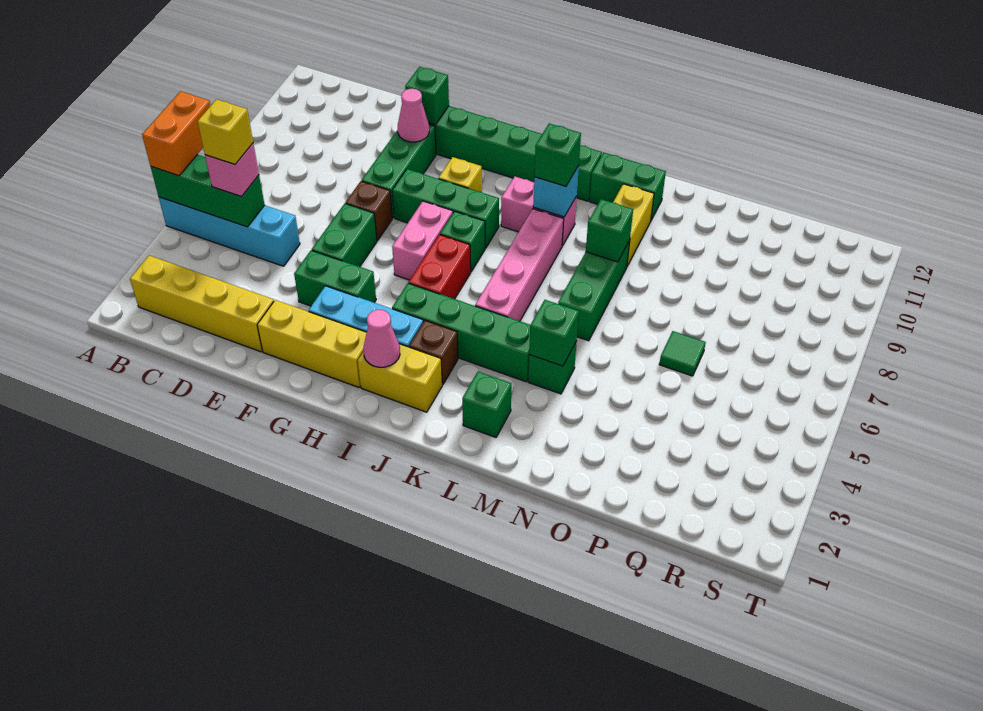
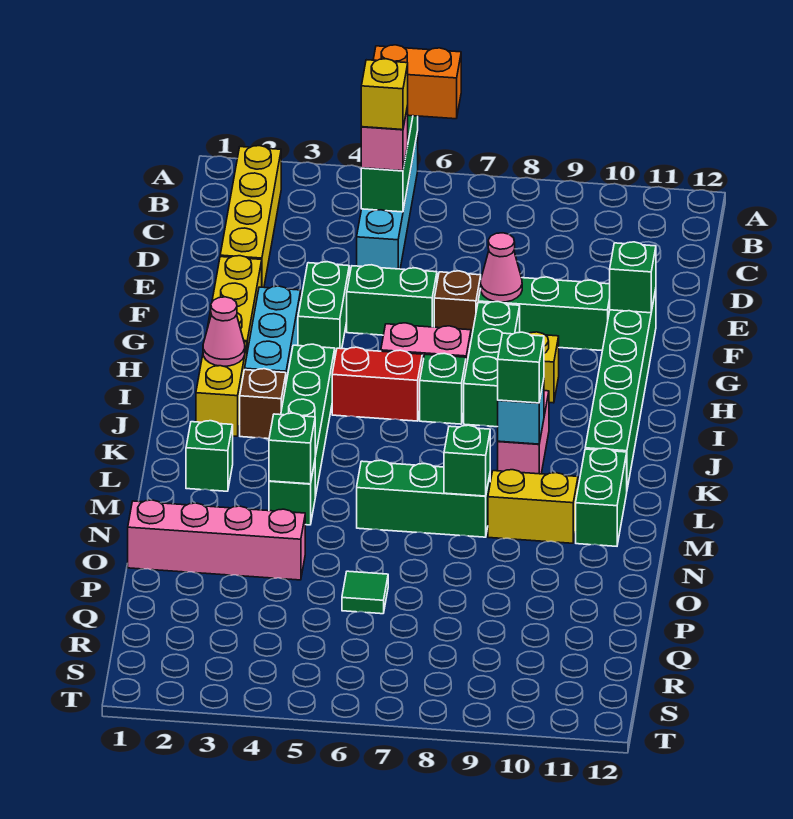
pink 1x1 cone [398,89,429,142] -> pink 1x1 cone moved to [481,233,522,302]
pink 1x4 brick [475,209,564,321] -> pink 1x4 brick moved to [128,500,305,580]

